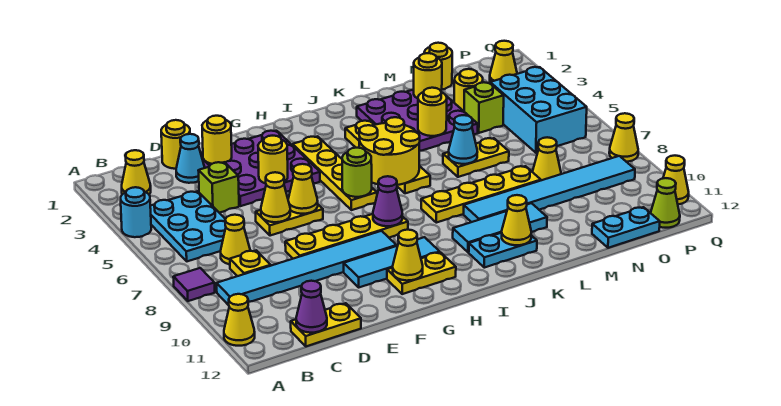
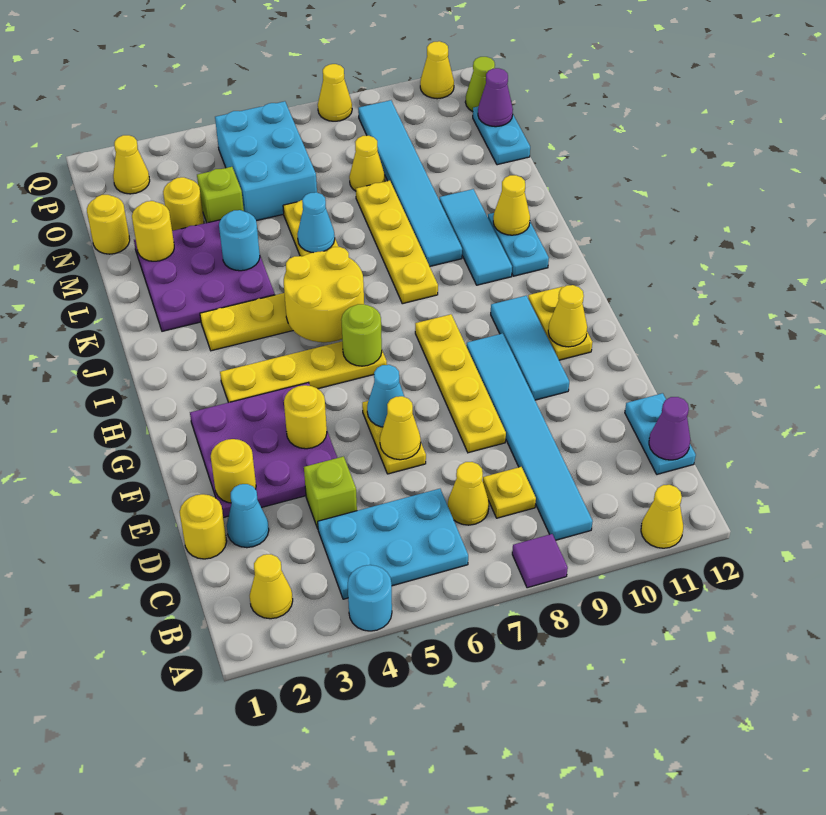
yellow 1x2 plate [291,303,361,346] -> cyan 1x2 plate [625,393,696,474]
yellow 1x1 cone [288,164,318,214] -> cyan 1x1 cone [367,365,404,427]
purple 1x1 cone [373,176,403,226] -> purple 1x1 cone moved to [478,68,513,127]
yellow 1x1 round brick [418,88,447,136] -> cyan 1x1 round brick [219,210,260,271]
cyan 2x3 brick [490,67,587,153] -> cyan 2x3 brick turned to [215,101,317,221]

